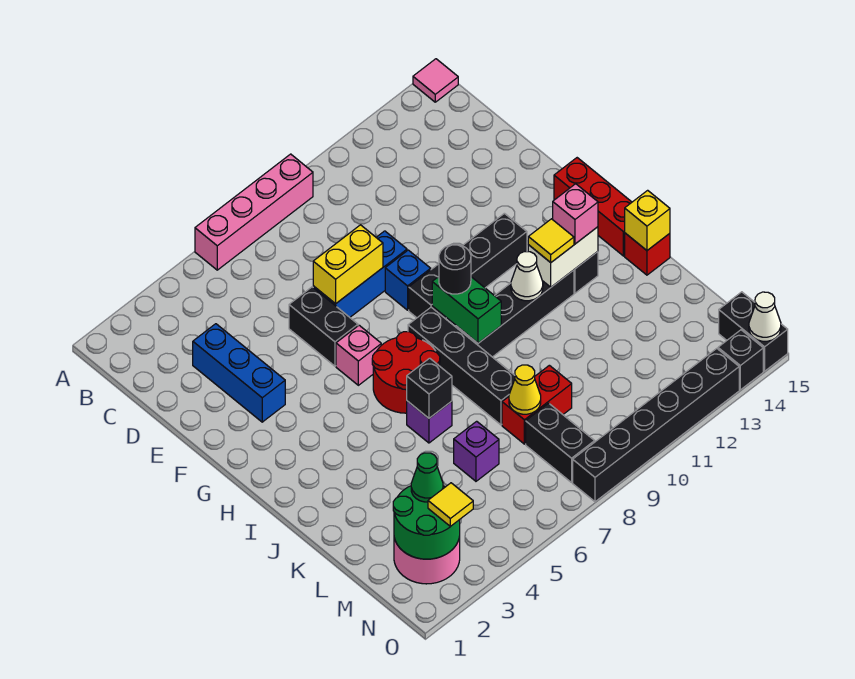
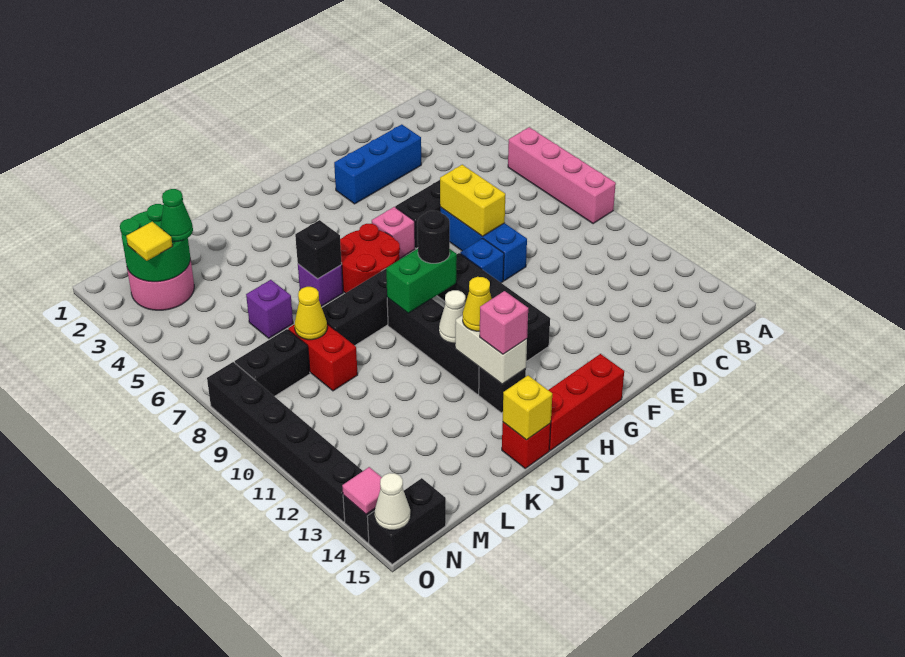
pink 1x1 tile [413,59,458,102] -> pink 1x1 tile moved to [342,467,382,514]
yellow 1x1 tile [528,219,574,263] -> yellow 1x1 cone [463,277,492,331]

